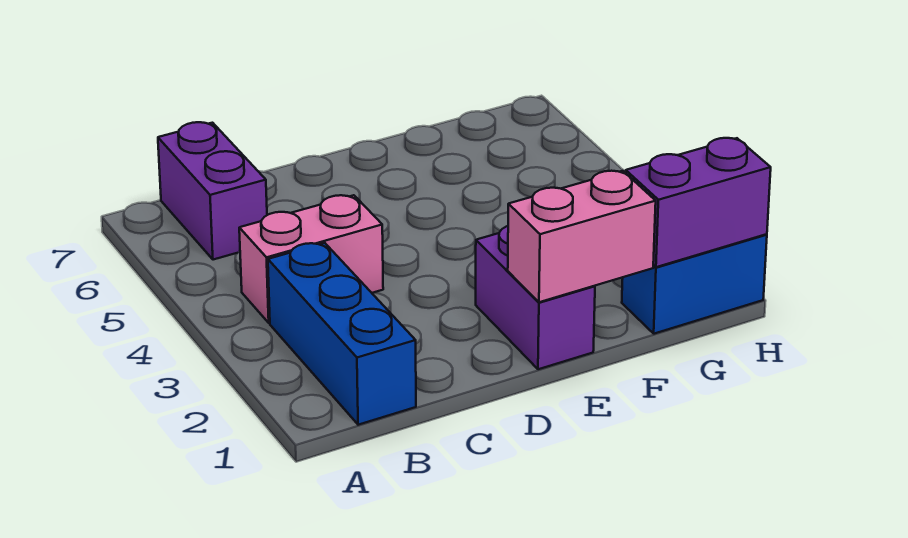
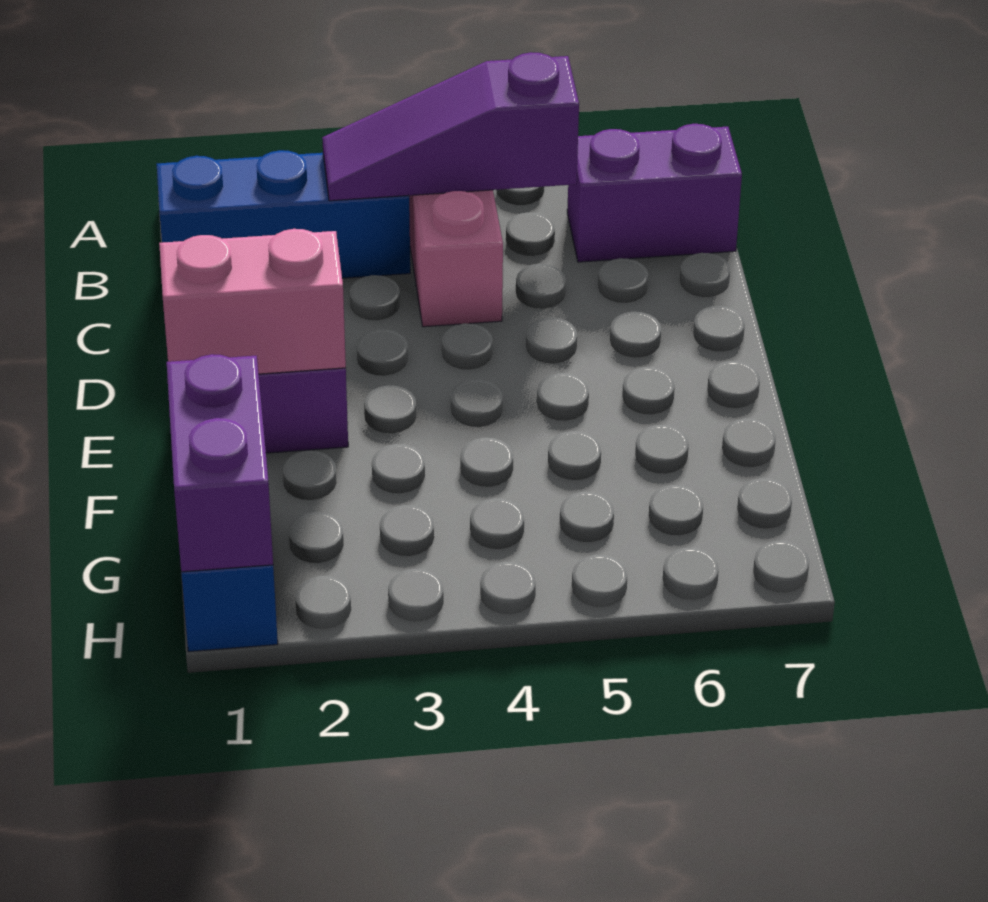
none -> purple 1x3 slope [322,52,579,201]
pink 1x2 brick [508,171,656,302] -> pink 1x2 brick turned to [159,229,346,374]

